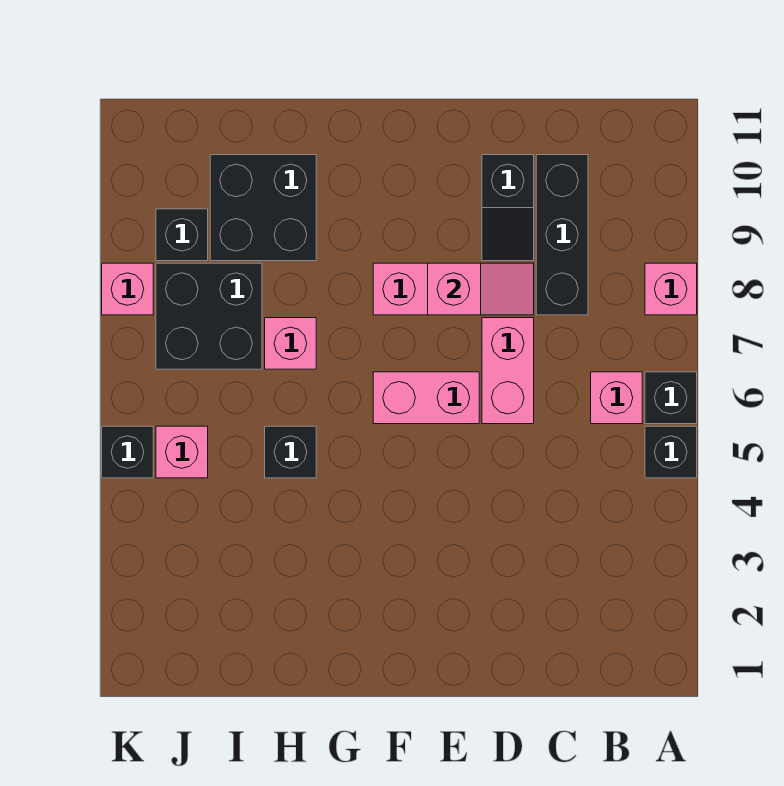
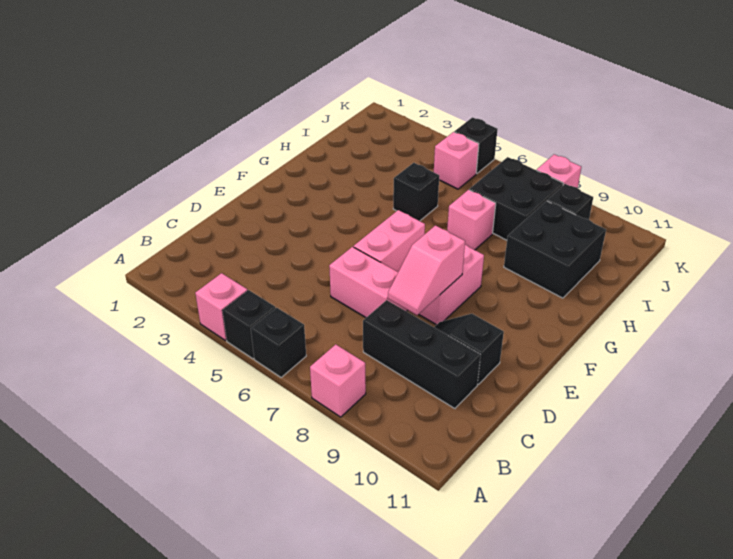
pink 1x1 brick [591,372,642,424] -> pink 1x1 brick moved to [195,273,247,341]

